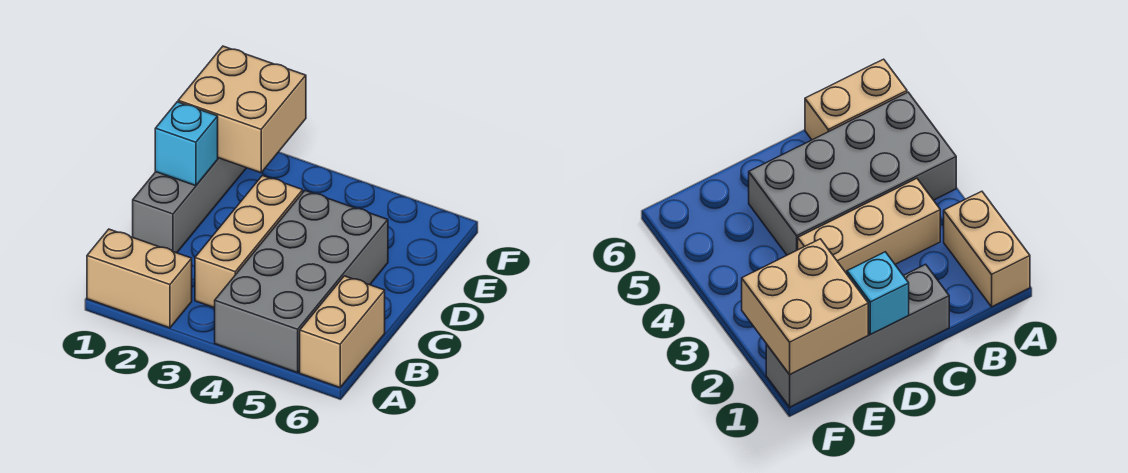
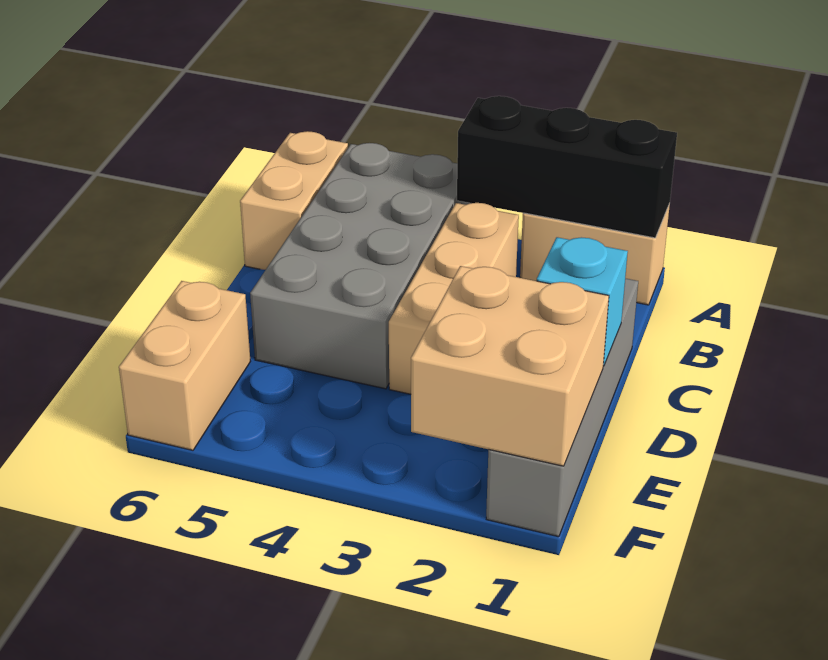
none -> black 1x3 brick [457,96,677,238]
none -> tan 1x2 brick [119,281,251,450]

